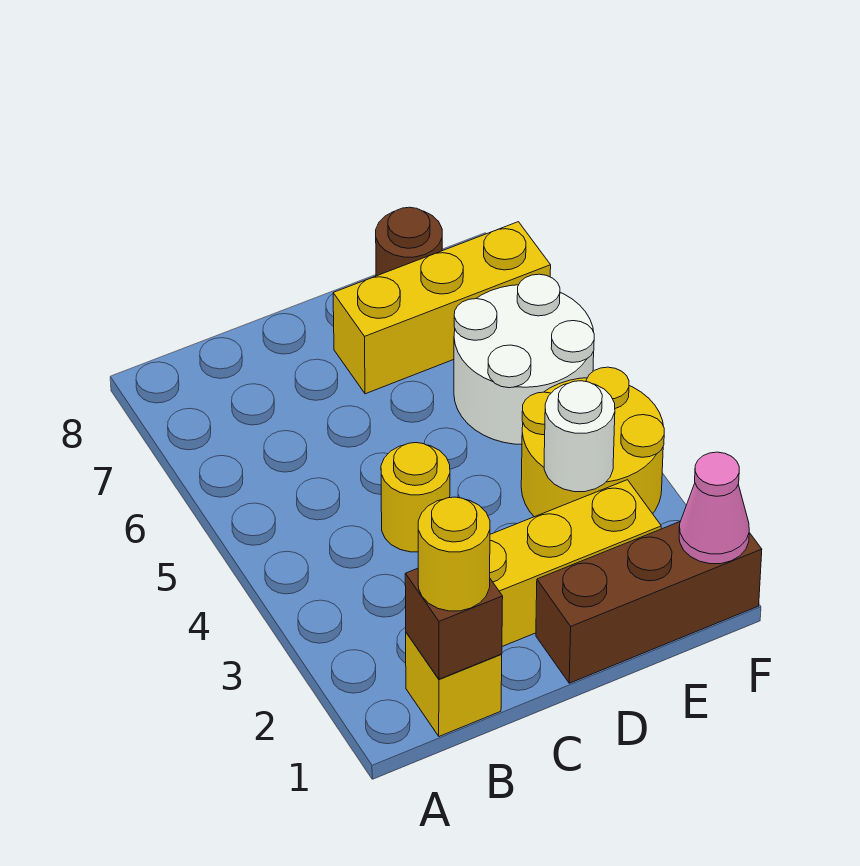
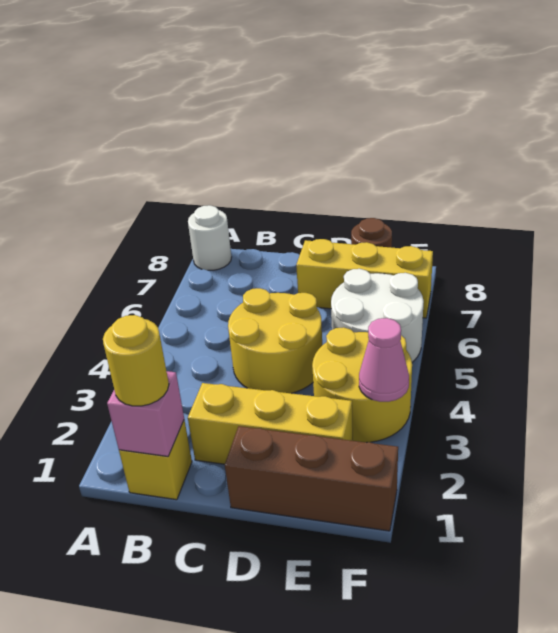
brown 1x1 brick [405,568,503,679] -> pink 1x1 brick [107,371,184,456]
yellow 1x1 round brick [381,443,450,552] -> yellow 2x2 round brick [228,288,322,393]
white 1x1 round brick [544,381,615,492] -> white 1x1 round brick moved to [188,205,231,270]
pink 1x1 cone [679,452,749,564] -> pink 1x1 cone moved to [359,318,409,402]

